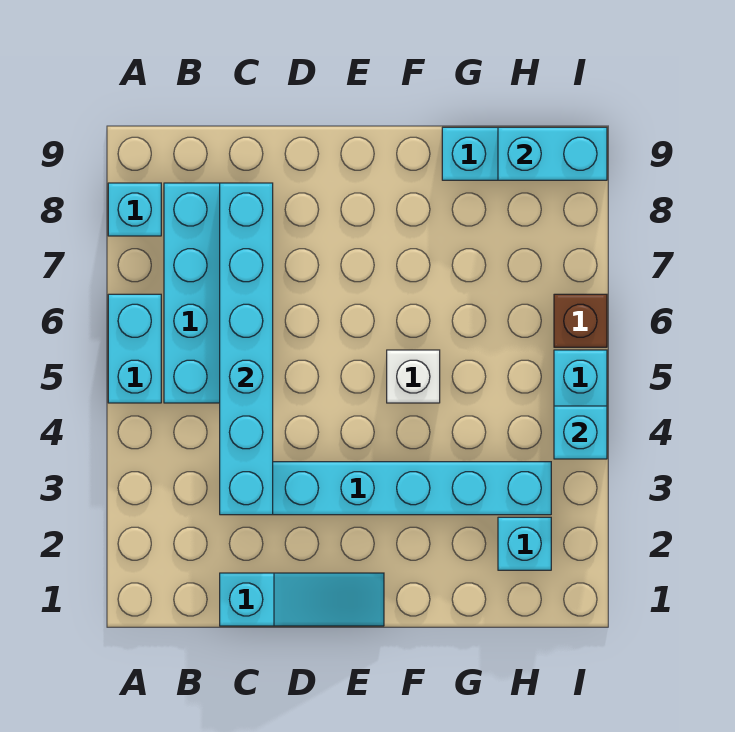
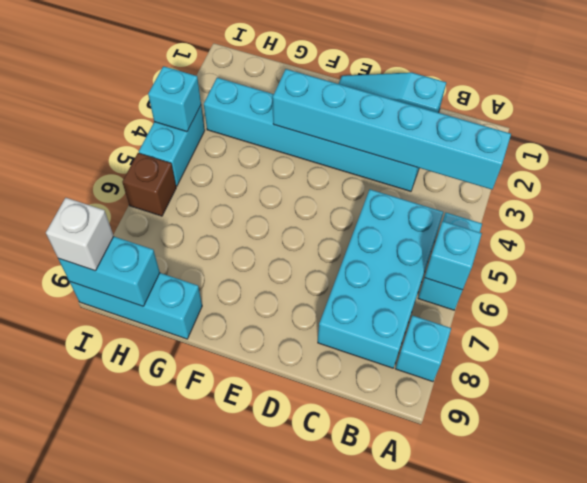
cyan 1x6 brick [220,183,273,515] -> cyan 1x6 brick turned to [273,69,511,190]
white 1x1 brick [387,350,440,403] -> white 1x1 brick moved to [46,198,114,271]
cyan 1x1 brick [498,517,551,570] -> cyan 1x1 brick moved to [425,221,482,290]

